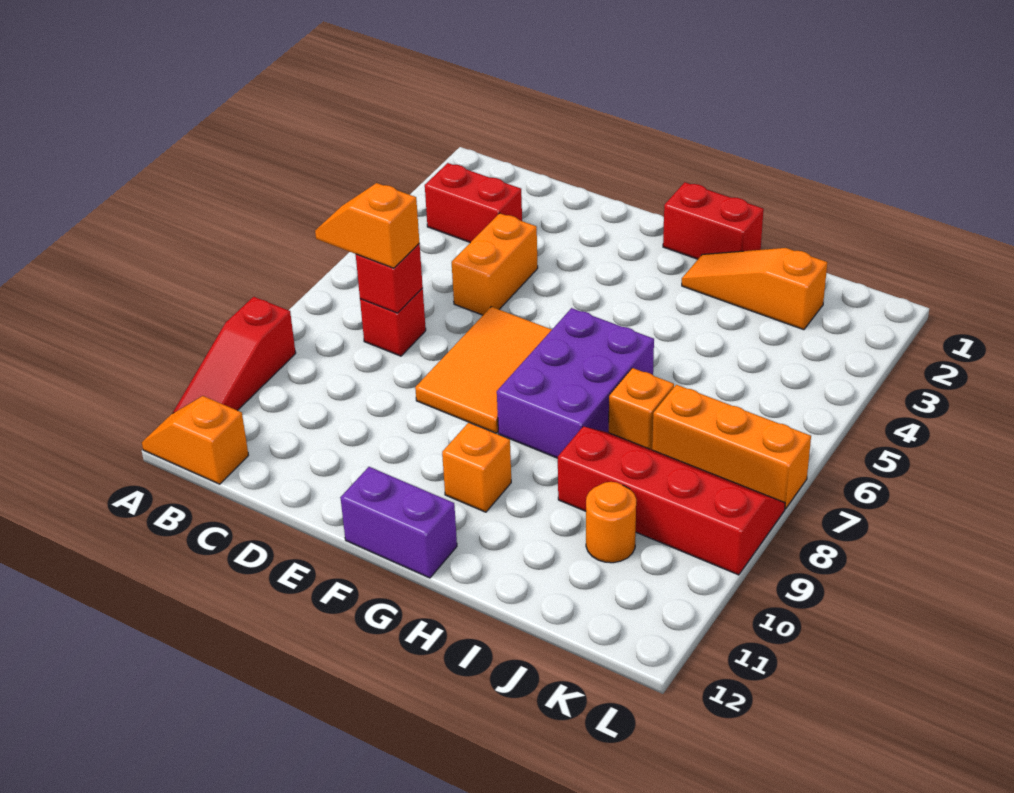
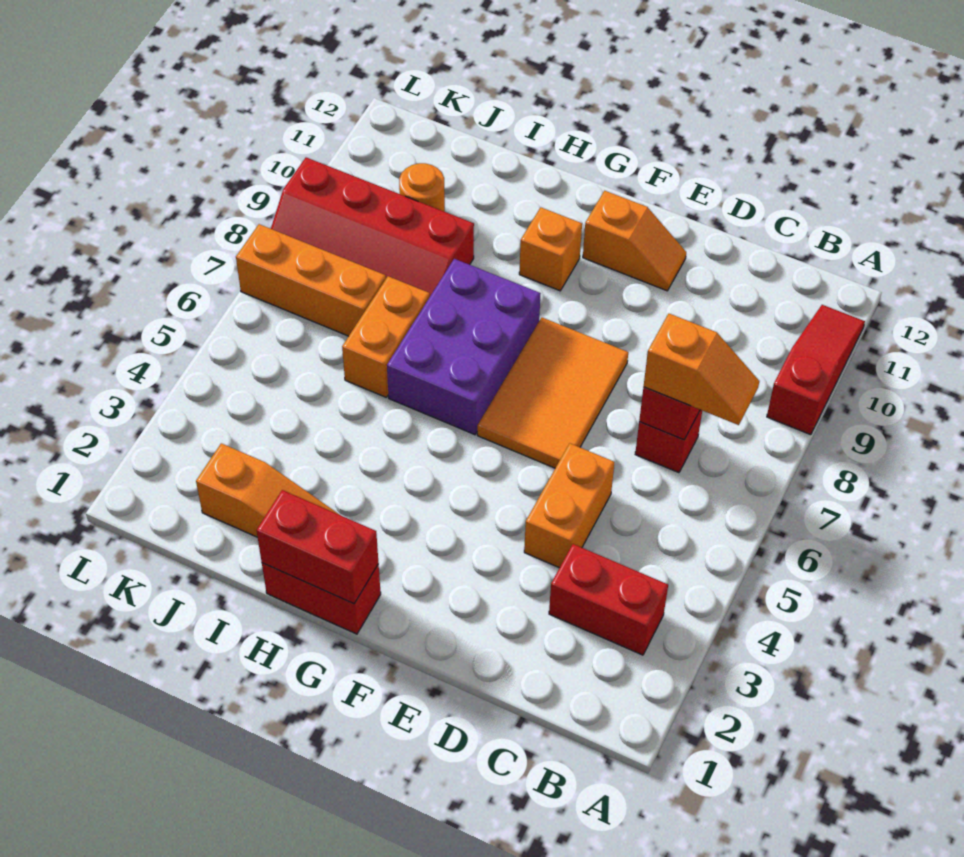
orange 1x2 slope [142,396,248,484] -> orange 1x2 slope moved to [583,191,686,291]
purple 1x2 brick [340,467,457,578] -> none
none -> red 1x2 brick [256,490,378,604]
orange 1x1 brick [609,368,674,450] -> orange 1x2 brick [342,276,430,397]

